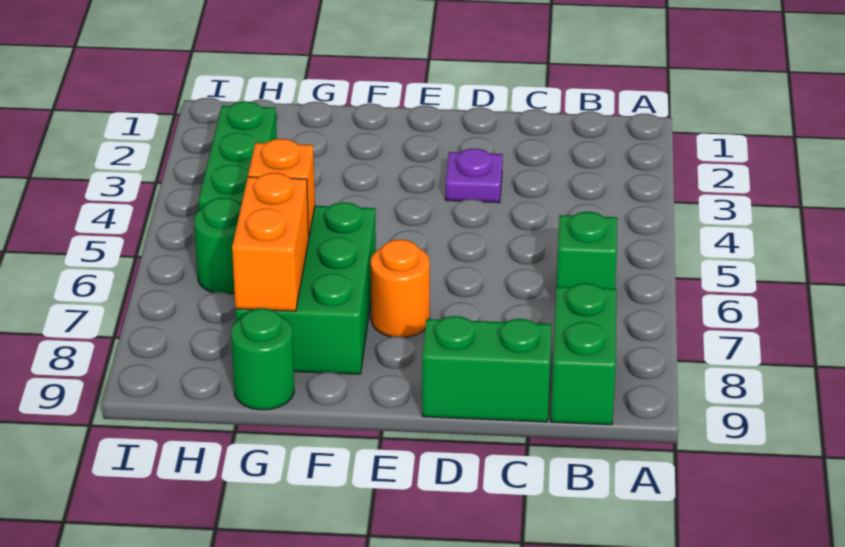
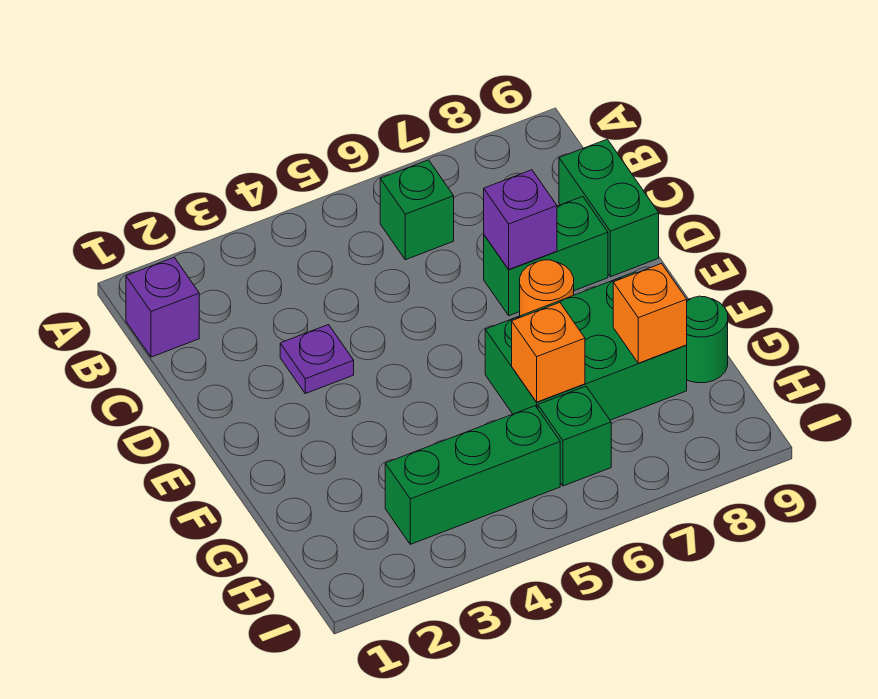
none -> purple 1x1 brick [126,258,199,357]
green 1x2 brick [551,283,616,425] -> green 1x2 brick moved to [484,196,608,316]
none -> purple 1x1 brick [484,170,557,269]
orange 1x2 brick [232,173,309,311] -> orange 1x1 brick [613,264,687,363]
green 1x1 round brick [194,198,241,294] -> green 1x1 brick [538,386,611,486]

